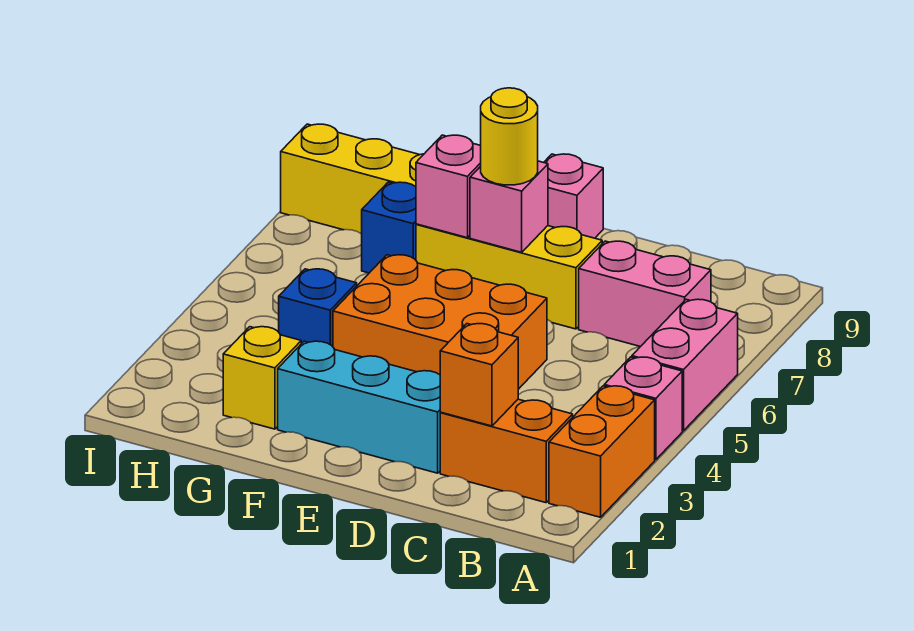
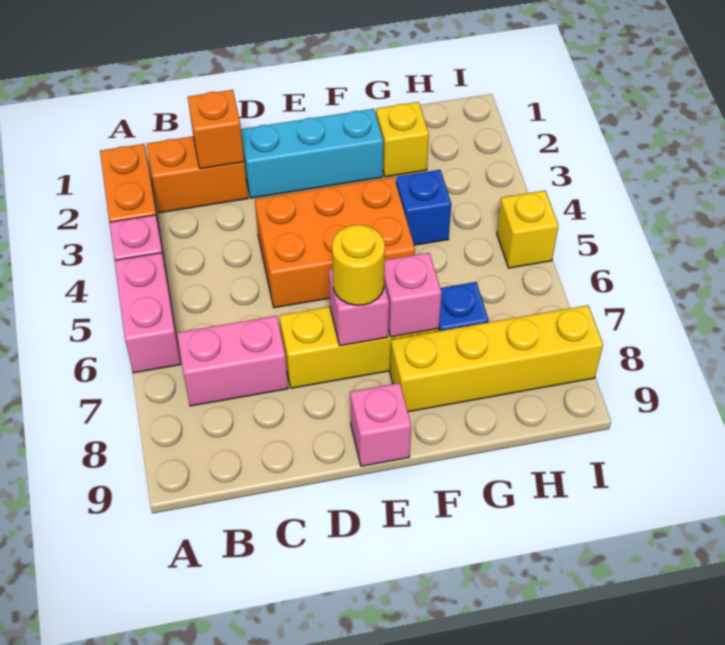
none -> yellow 1x1 brick [497,190,559,268]

